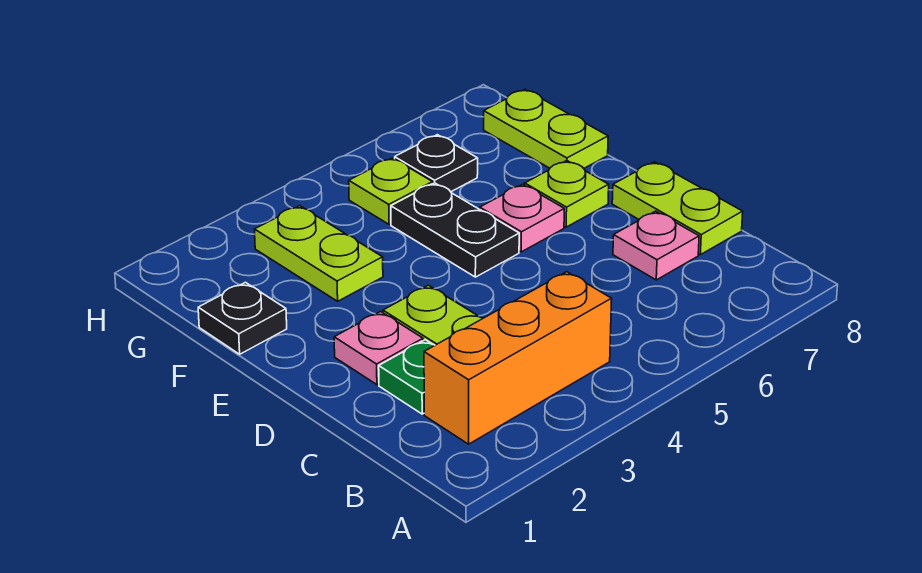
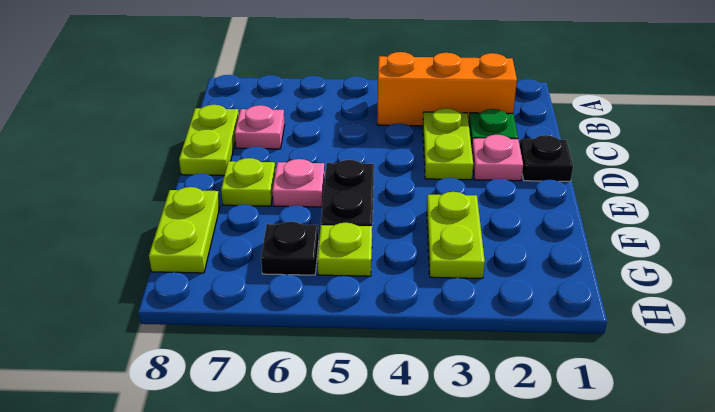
black 1x1 plate [198,282,287,354] -> black 1x1 plate moved to [520,135,573,182]

